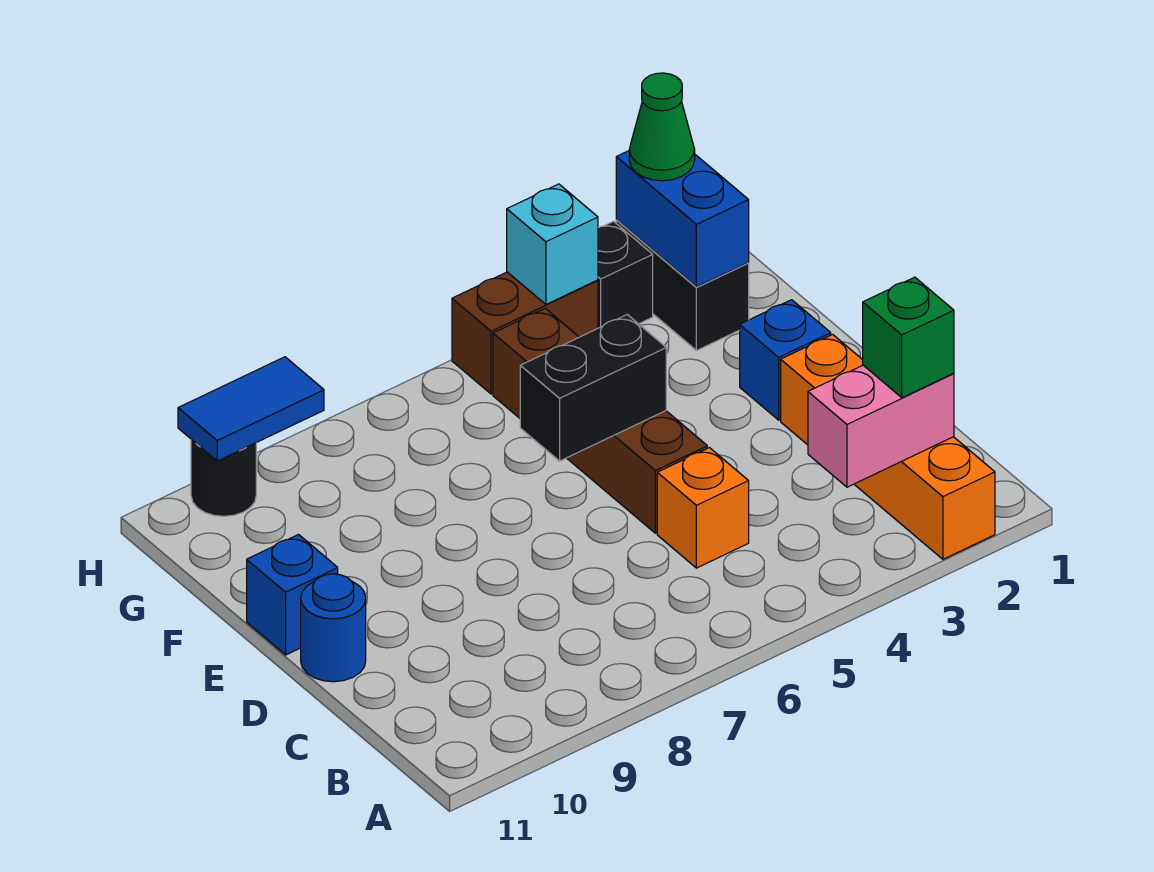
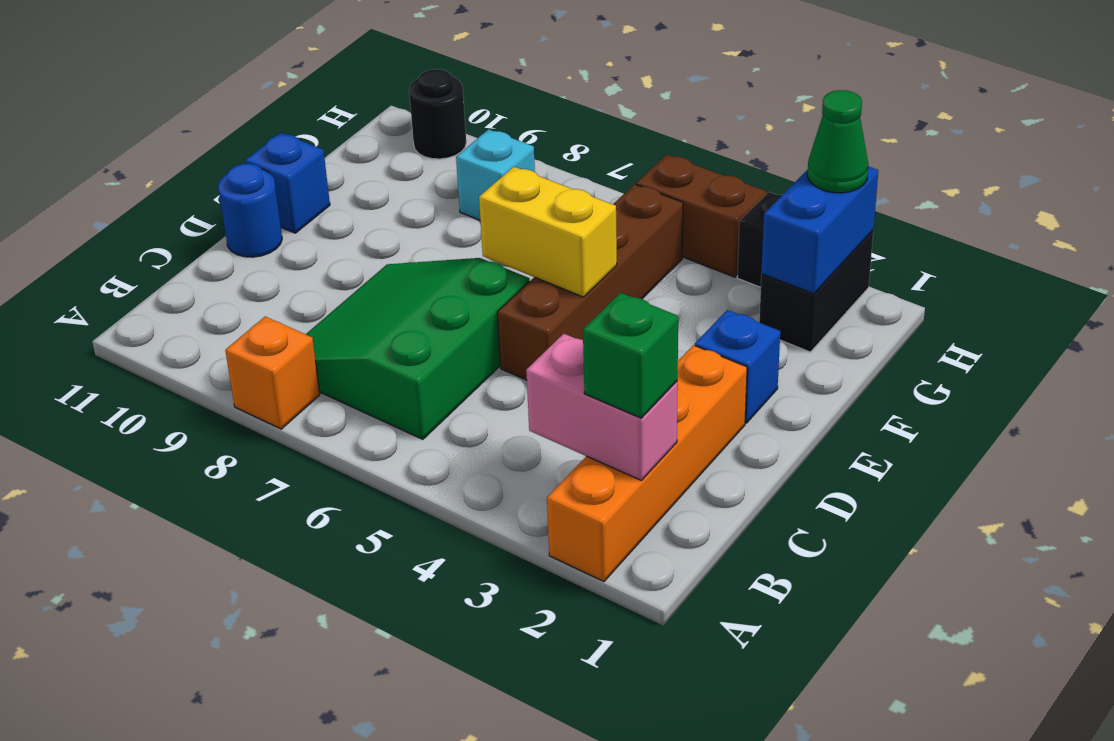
none -> green 3x3 slope [306,258,530,439]
orange 1x1 brick [657,448,749,568] -> orange 1x1 brick moved to [225,317,320,429]
black 1x2 brick [520,315,666,461] -> yellow 1x2 brick [479,167,617,297]
cyan 1x1 brick [507,184,598,304] -> cyan 1x1 brick moved to [456,129,535,220]
blue 1x2 tile [178,357,324,461] -> none

